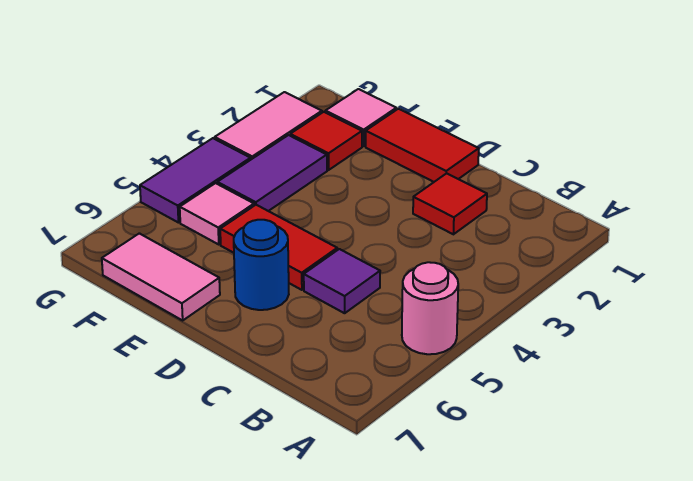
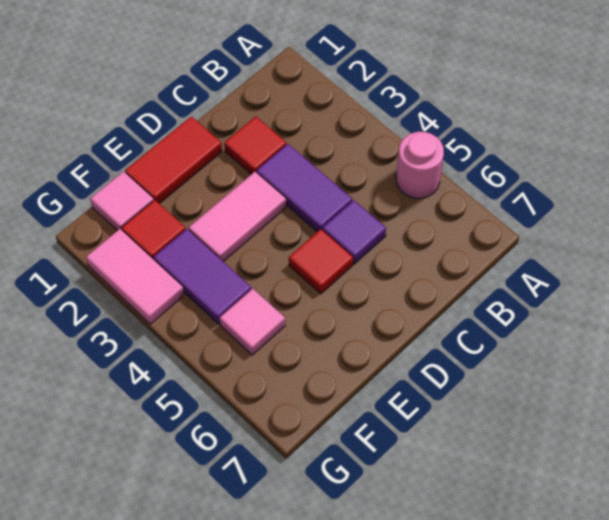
red 1x2 tile [220,205,337,290] -> red 1x1 tile [289,229,353,294]
blue 1x1 round brick [234,220,289,310] -> none
pink 1x2 tile [102,233,220,320] -> pink 1x2 tile moved to [189,172,286,262]
purple 1x2 tile [140,138,251,223] -> purple 1x2 tile moved to [256,144,352,232]

